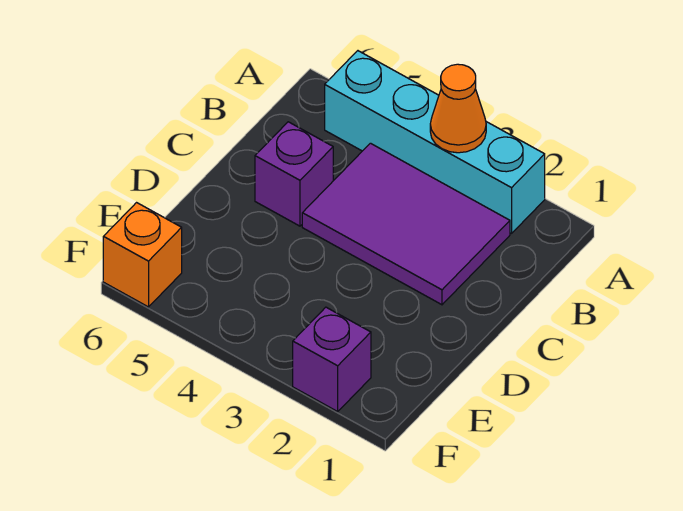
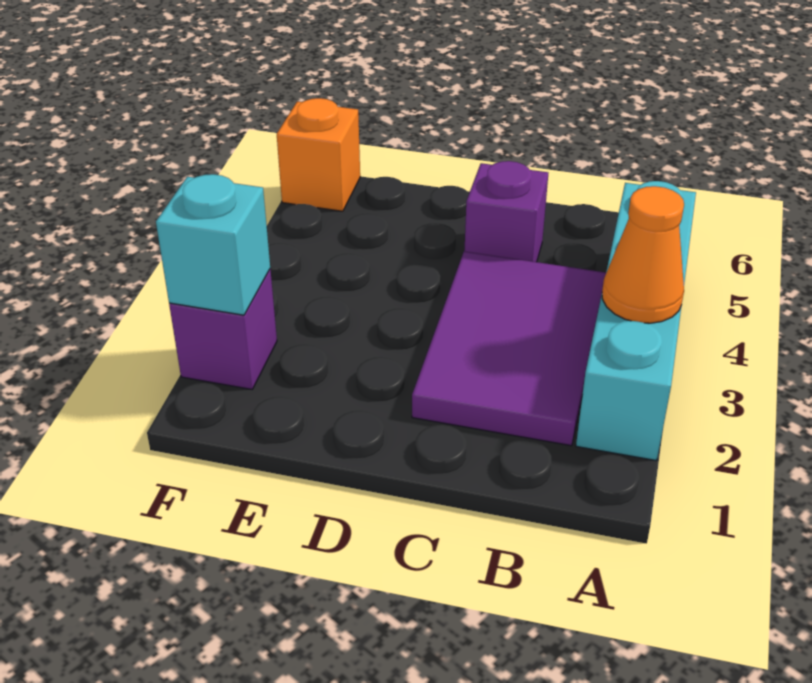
none -> cyan 1x1 brick [156,174,270,315]

